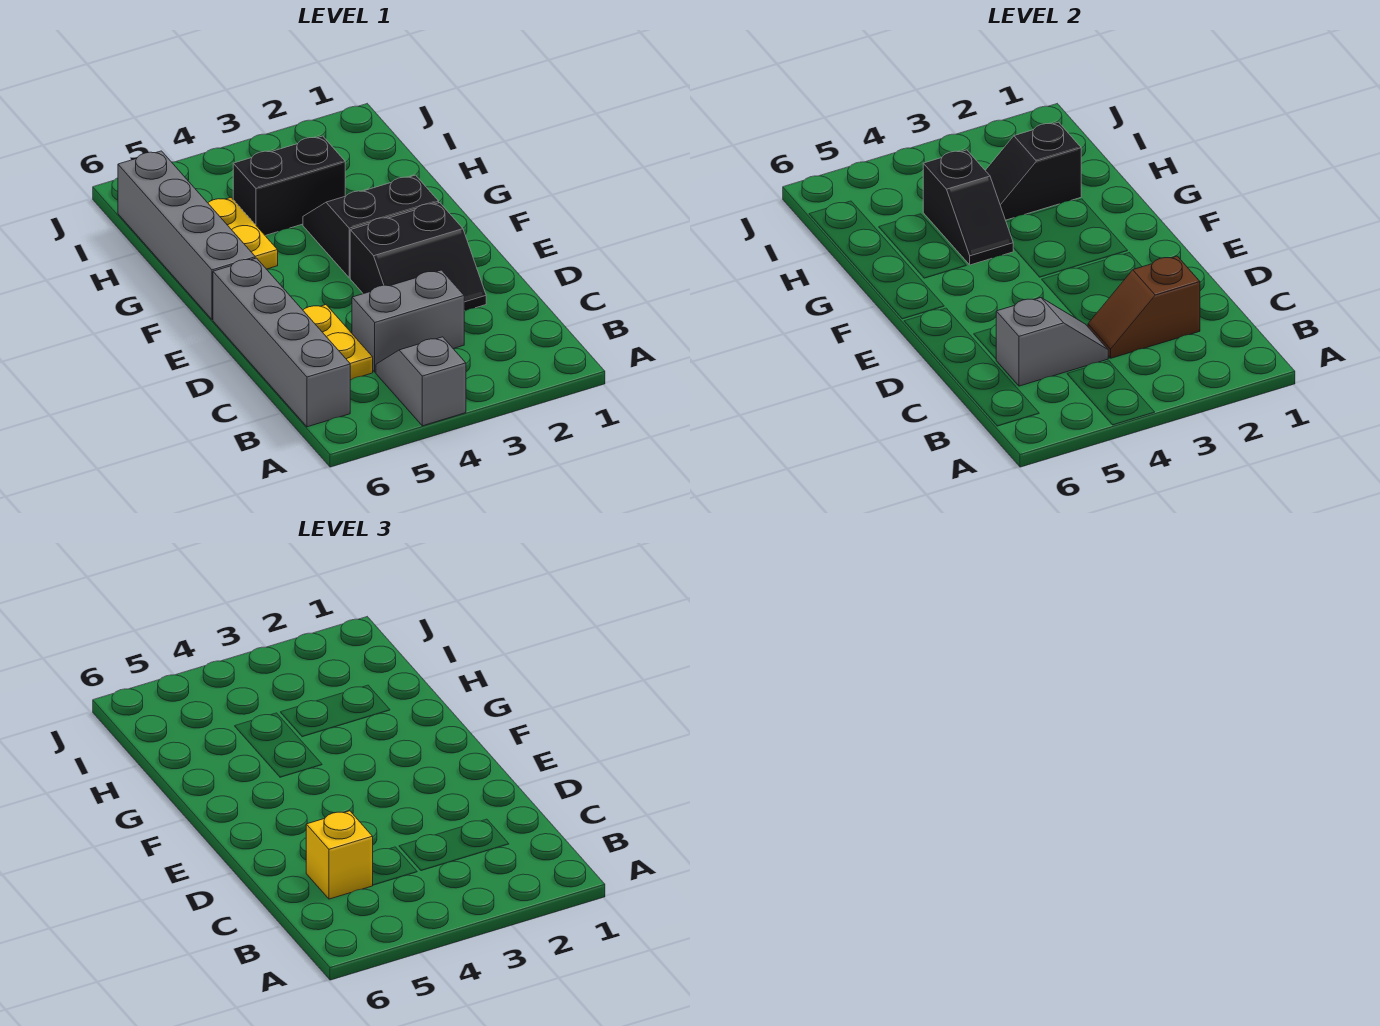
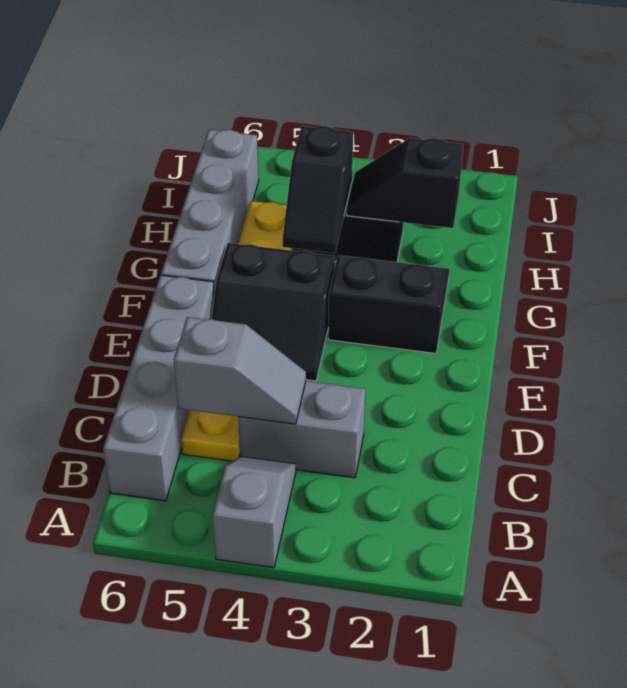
brown 1x2 slope [1088,256,1200,358] -> none
yellow 1x1 brick [306,811,373,899] -> none
black 2x2 slope [350,203,486,311] -> black 2x2 slope moved to [212,243,335,381]

